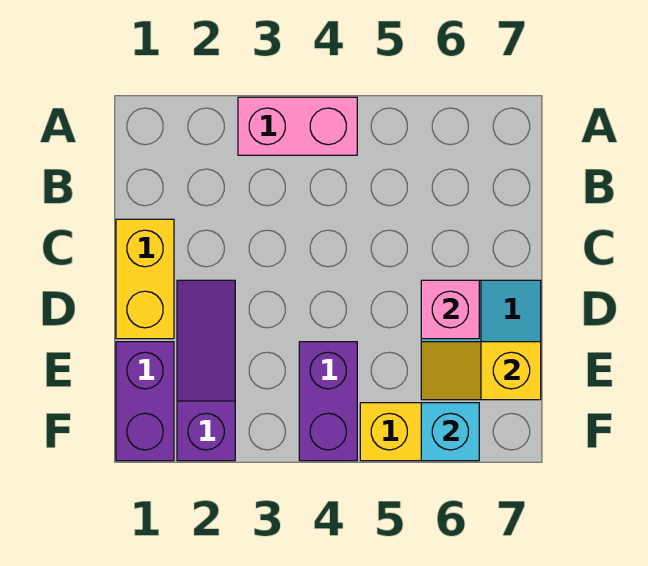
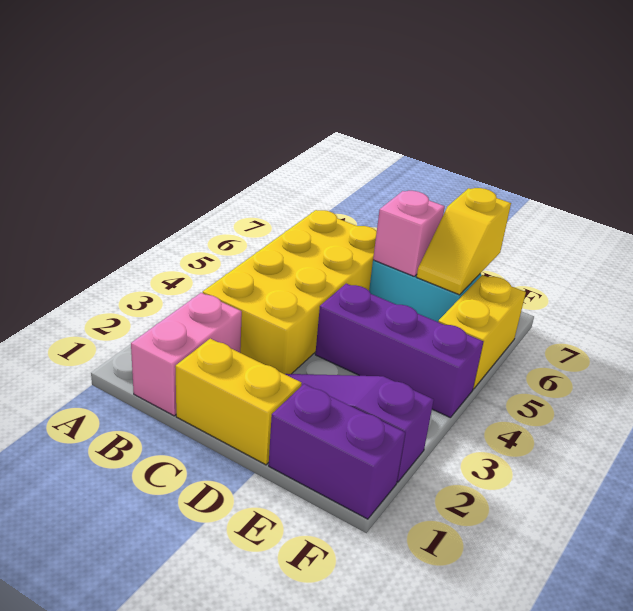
pink 1x2 brick [238,97,357,155] -> pink 1x2 brick moved to [131,293,242,416]
none -> yellow 2x4 brick [203,210,377,374]
purple 1x2 brick [299,342,357,461] -> purple 1x3 brick [315,284,483,418]
cyan 1x1 brick [421,403,479,461] -> none

